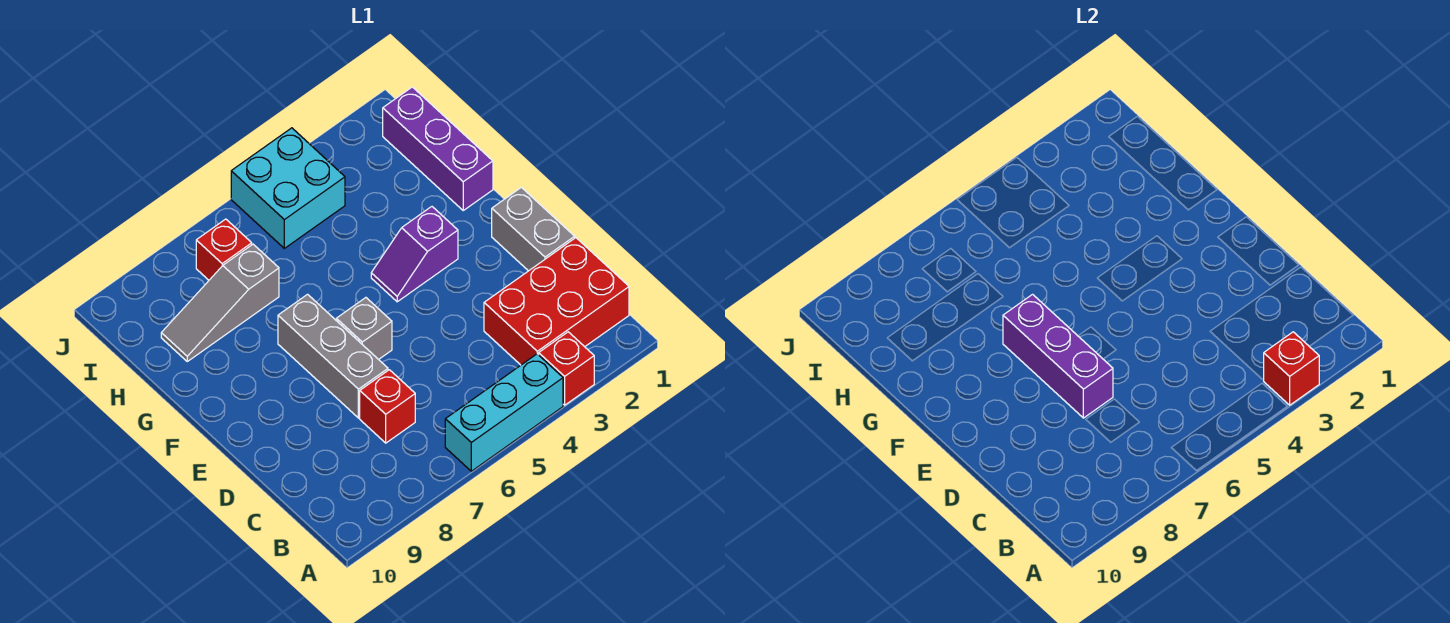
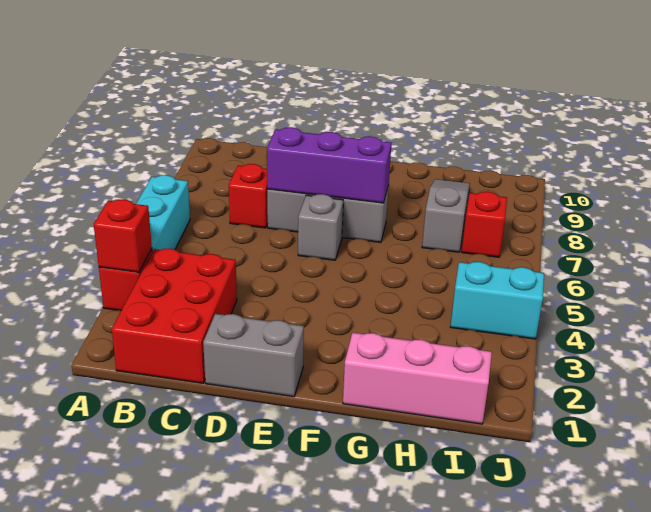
purple 1x2 slope [371,207,458,302] -> none
purple 1x3 brick [383,87,493,210] -> pink 1x3 brick [343,333,492,424]
cyan 2x2 brick [231,128,345,248] -> cyan 1x2 brick [451,262,544,339]

